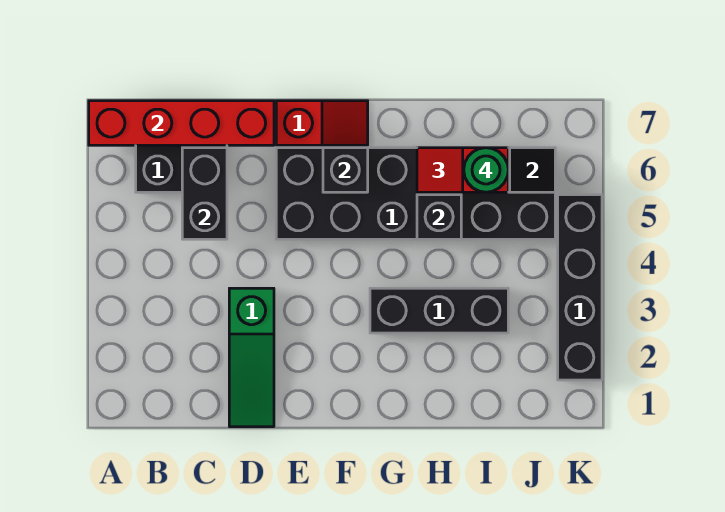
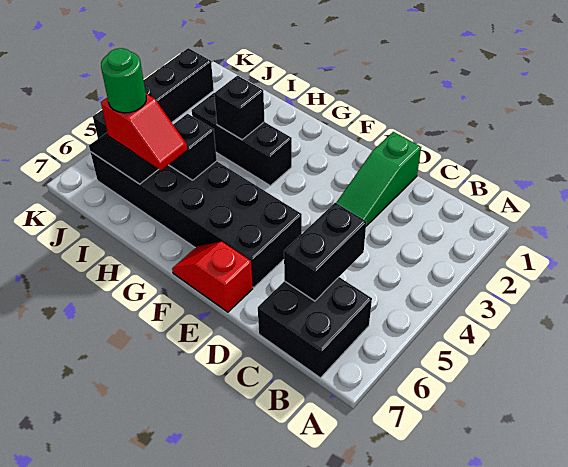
red 1x4 brick [89,101,274,145] -> none
green 1x3 slope [229,288,274,427] -> green 1x3 slope turned to [336,132,421,226]
black 1x1 brick [323,148,368,192] -> black 1x1 brick moved to [214,76,265,140]

